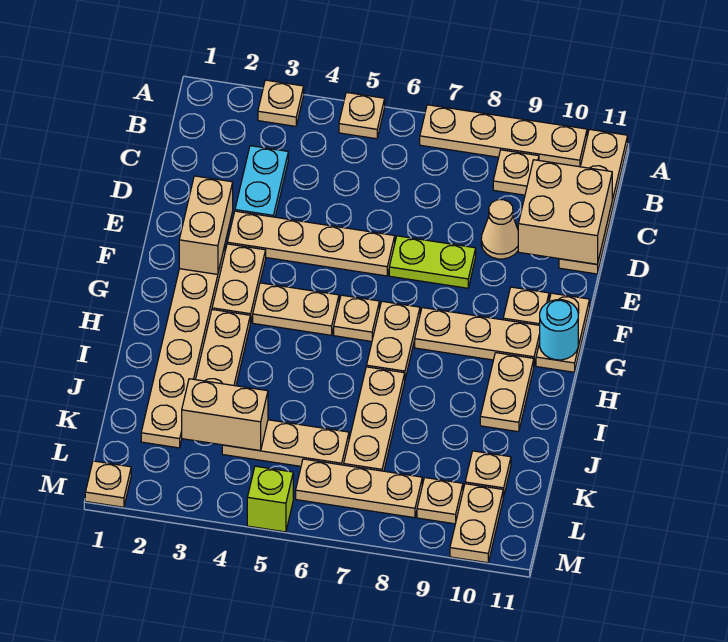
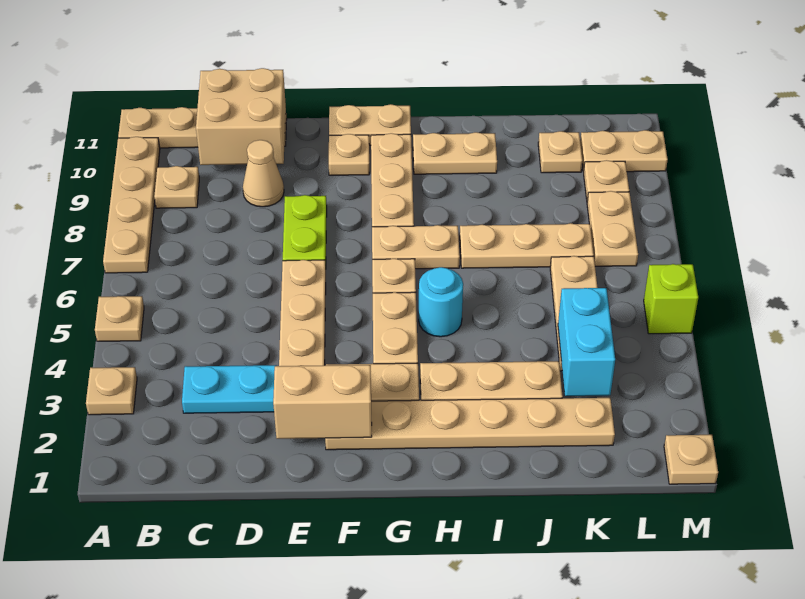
cyan 1x1 round brick [540,300,578,360] -> cyan 1x1 round brick moved to [419,267,463,337]
tan 1x2 brick [182,379,268,451] -> cyan 1x2 brick [558,288,615,396]
tan 1x3 plate [296,459,422,518] -> tan 1x2 plate [587,191,638,266]

